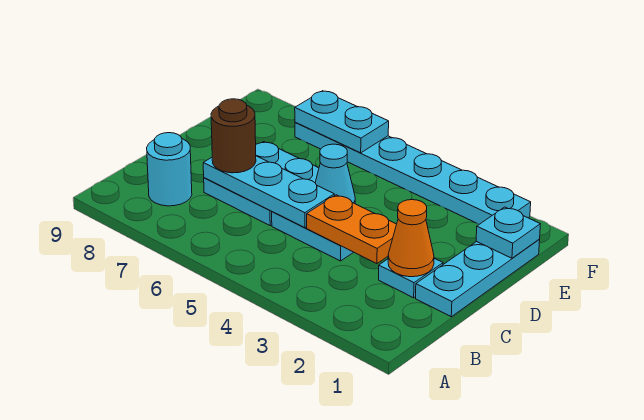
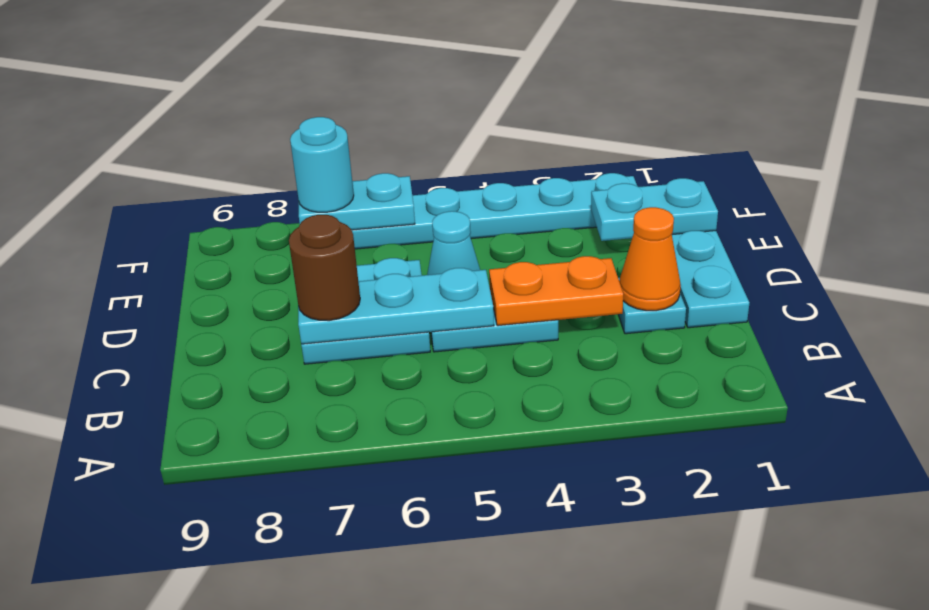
cyan 1x1 round brick [147,133,192,206] -> cyan 1x1 round brick moved to [290,117,354,212]
cyan 1x1 plate [476,207,540,258] -> cyan 1x2 plate [591,178,718,241]

